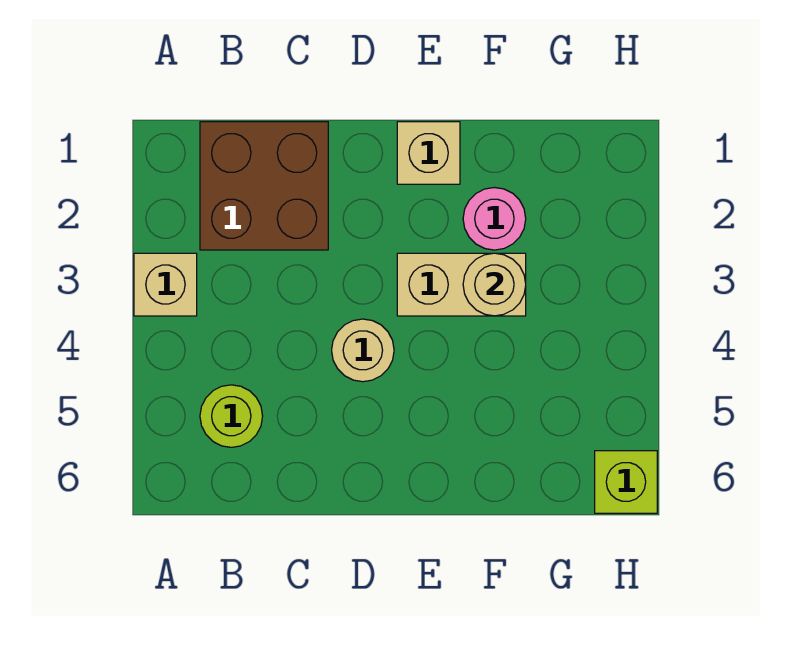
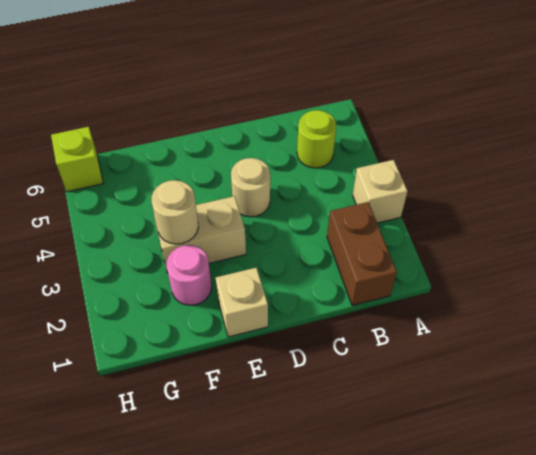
brown 2x2 brick [200,122,328,250] -> brown 1x2 brick [327,202,397,306]

